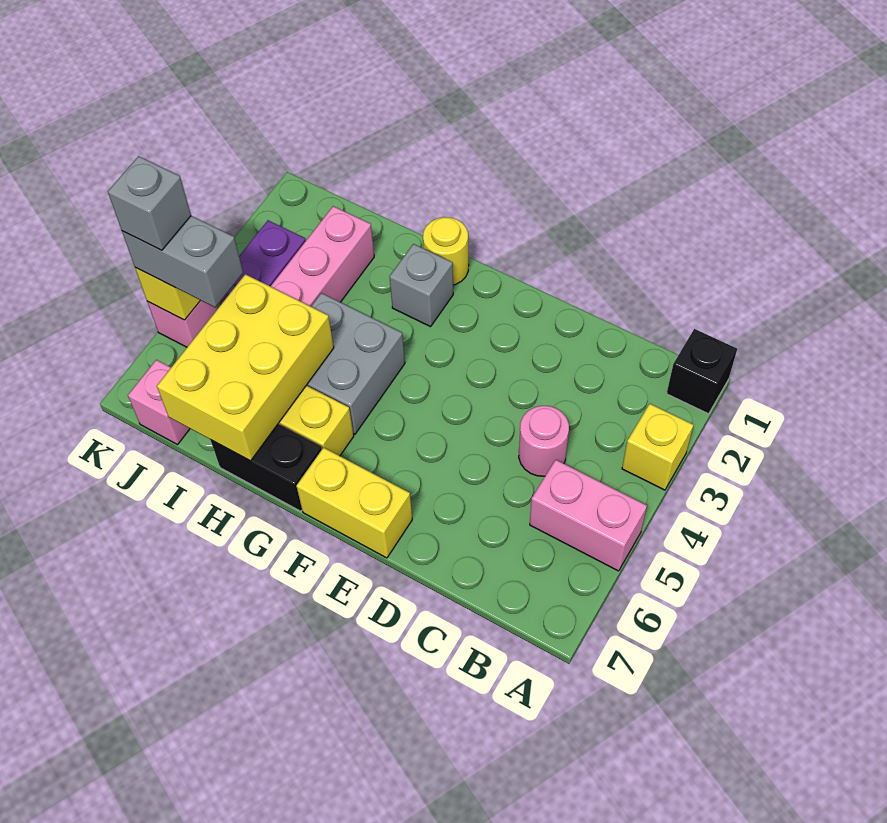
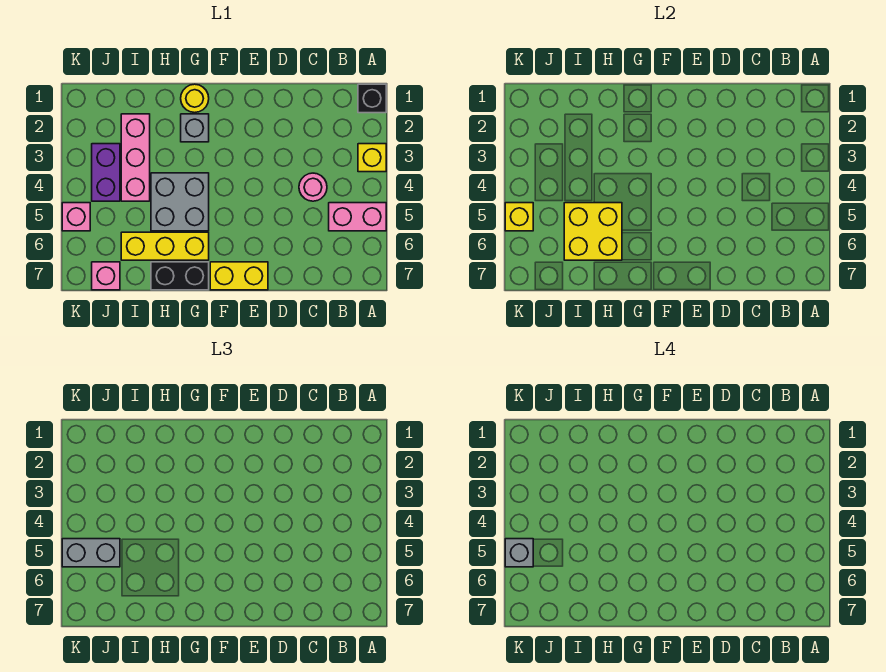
yellow 2x3 brick [157,274,334,461] -> yellow 2x2 brick [564,203,622,260]

